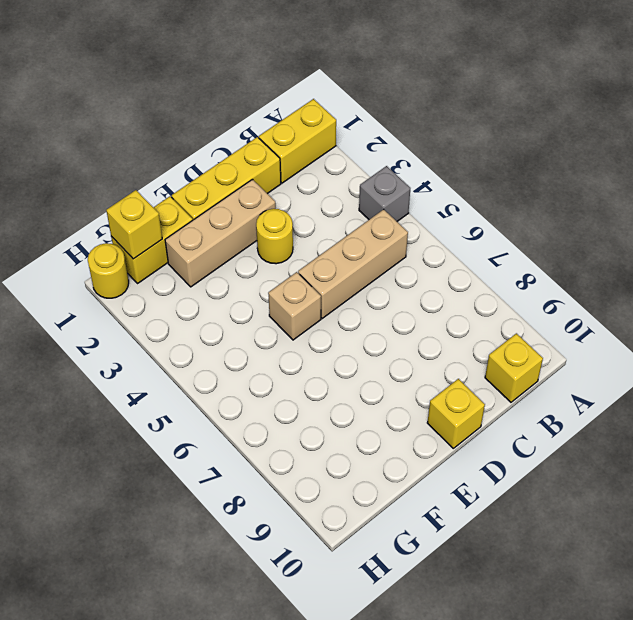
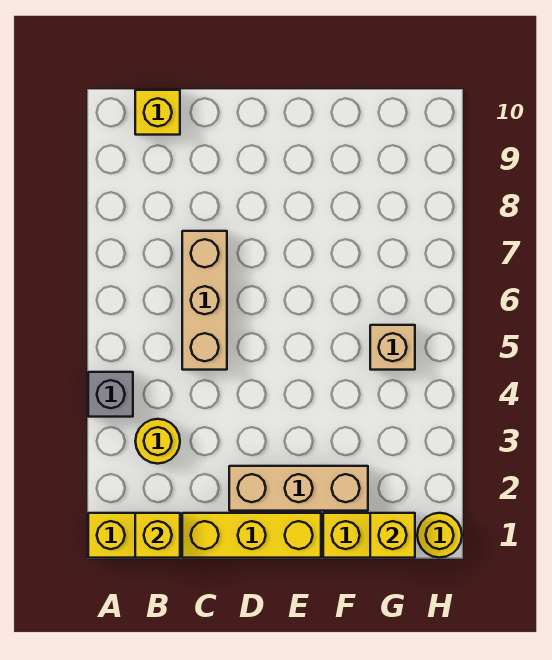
tan 1x3 brick [298,209,408,318] -> tan 1x3 brick turned to [182,231,227,370]
yellow 1x1 round brick [256,209,293,264] -> yellow 1x1 round brick moved to [135,419,180,464]
yellow 1x1 brick [427,379,485,448] -> yellow 1x1 brick moved to [135,513,180,558]
tan 1x1 brick [268,272,321,340] -> tan 1x1 brick moved to [370,325,415,370]

